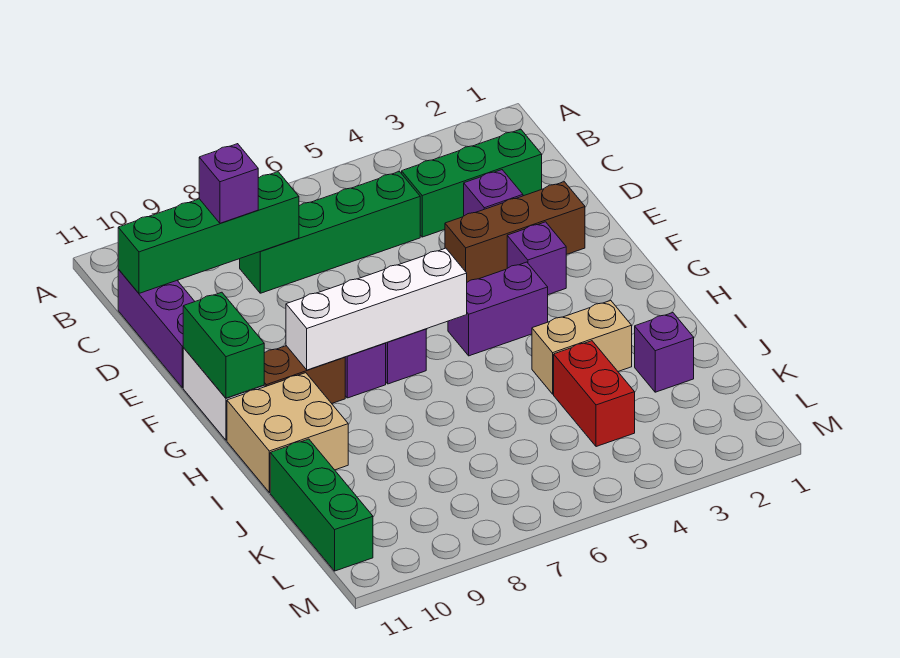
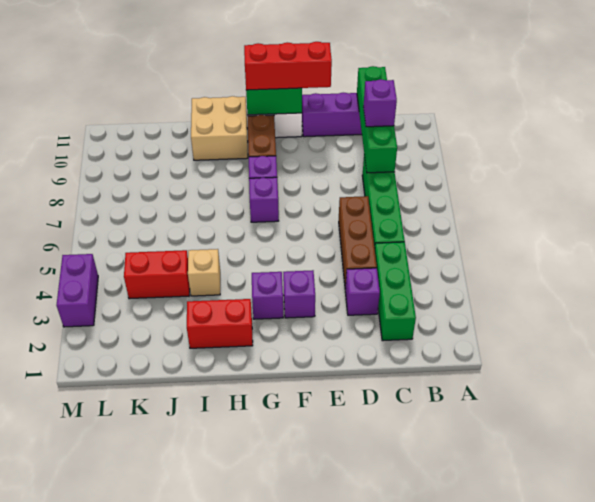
brown 1x3 brick [445,182,585,282] -> brown 1x3 brick moved to [339,196,377,288]
none -> red 1x3 brick [244,42,332,90]
purple 1x2 brick [448,262,548,356] -> purple 1x2 brick moved to [57,254,98,327]
white 1x4 brick [286,248,467,370] -> none
none -> red 1x2 brick [187,299,253,348]
tan 1x2 brick [532,301,632,394] -> tan 1x1 brick [188,249,220,296]
purple 1x1 brick [635,313,694,392] -> purple 1x1 brick moved to [252,272,283,319]
green 1x3 brick [270,439,373,571] -> none

